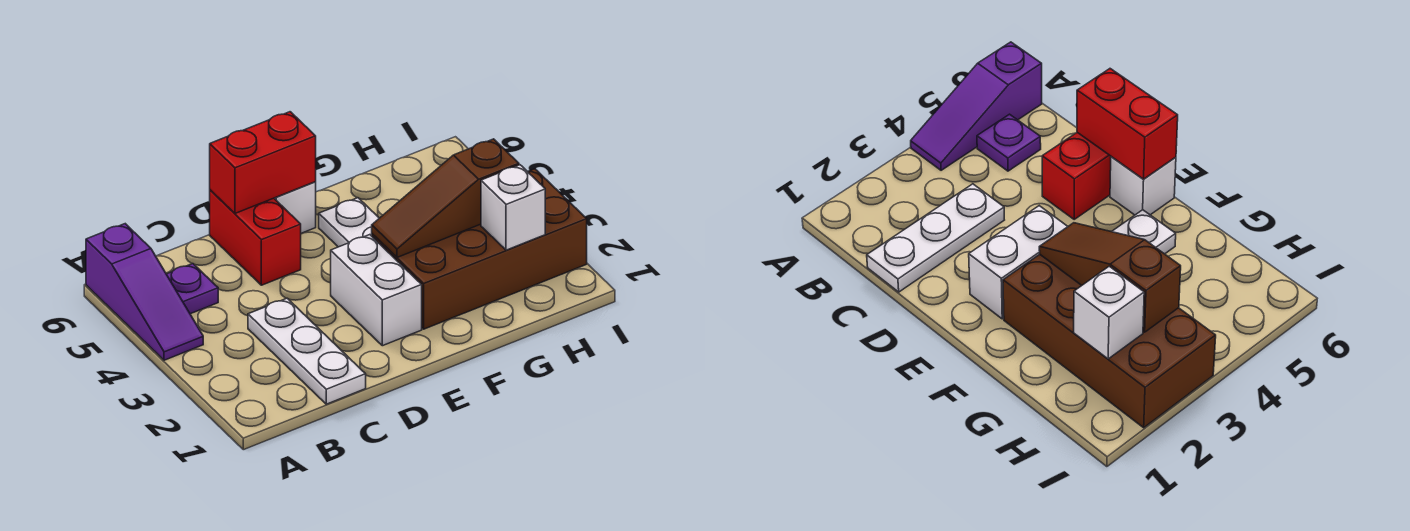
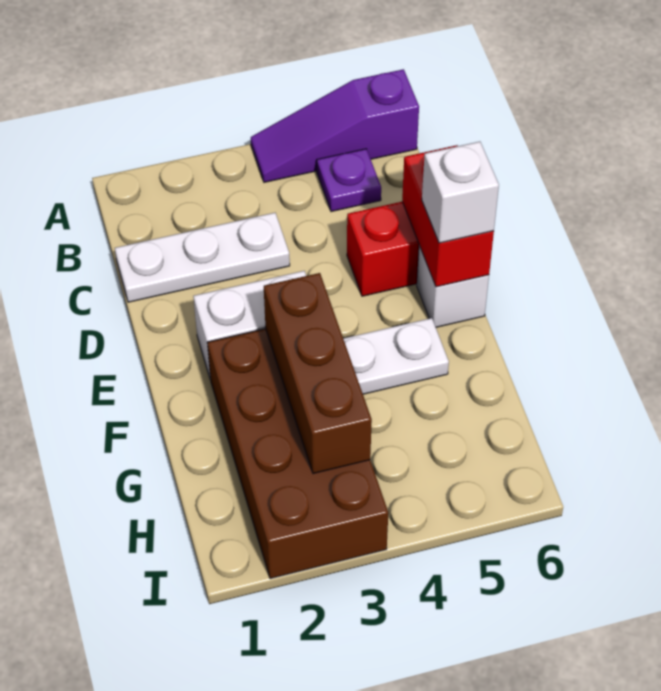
brown 1x3 slope [372,139,519,257] -> brown 1x3 brick [264,273,372,474]
white 1x1 brick [481,165,545,250] -> white 1x1 brick moved to [422,142,499,243]

